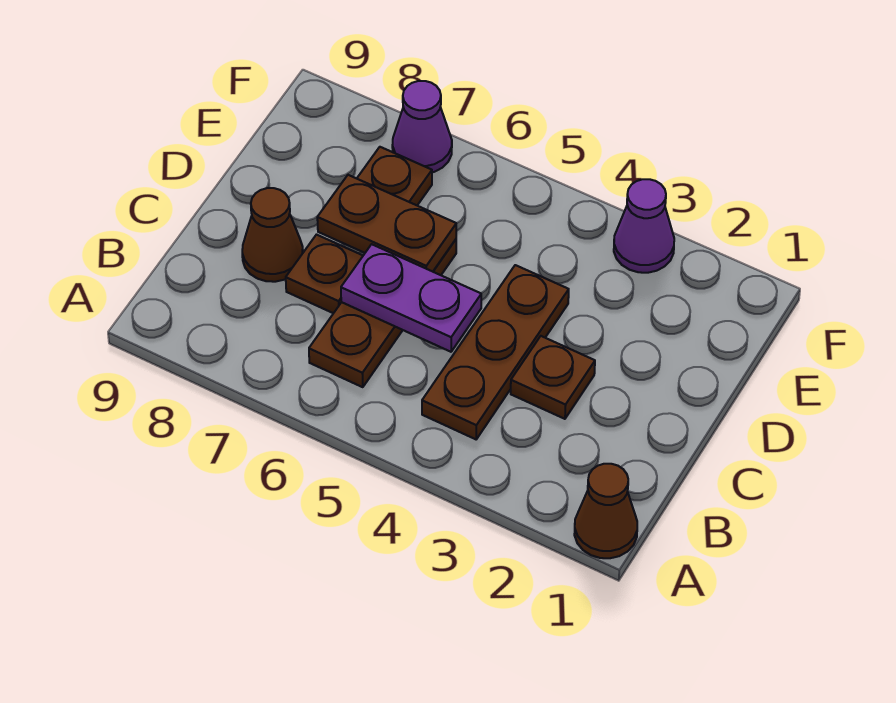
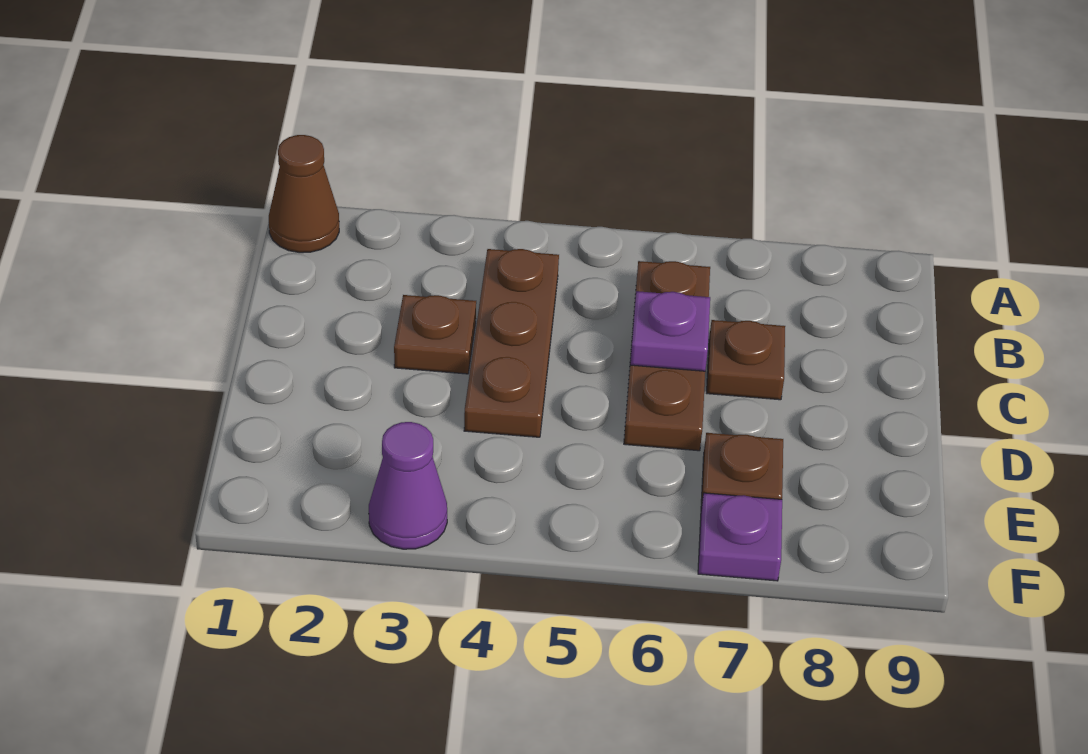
purple 1x2 plate [341,244,481,352] -> purple 1x1 plate [630,291,710,371]
brown 1x1 cone [242,188,303,282] -> none
brown 1x2 plate [317,175,456,272] -> none
purple 1x1 cone [392,81,452,172] -> purple 1x1 plate [698,493,782,581]

